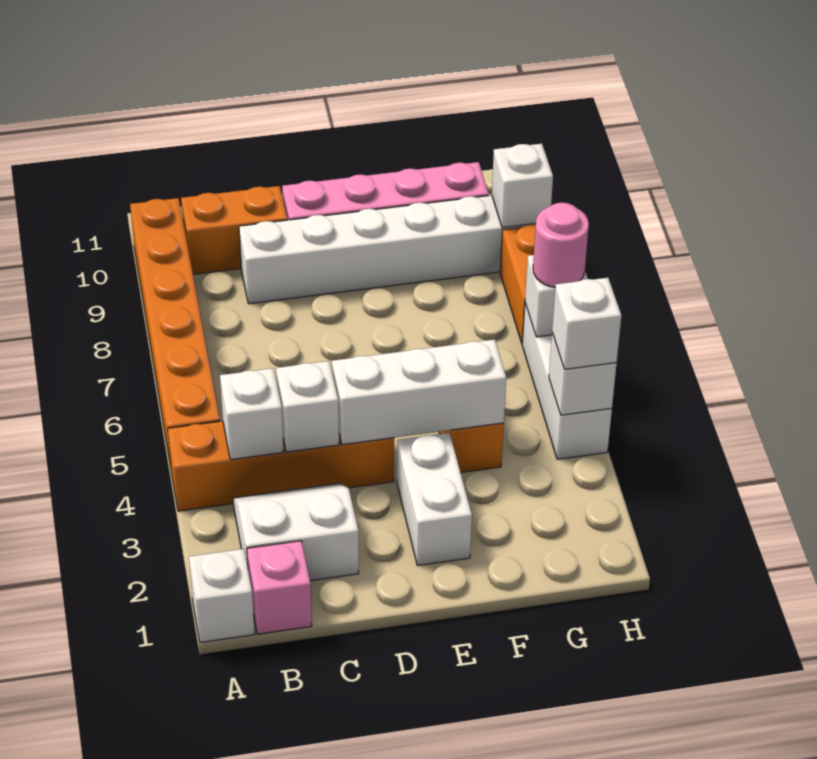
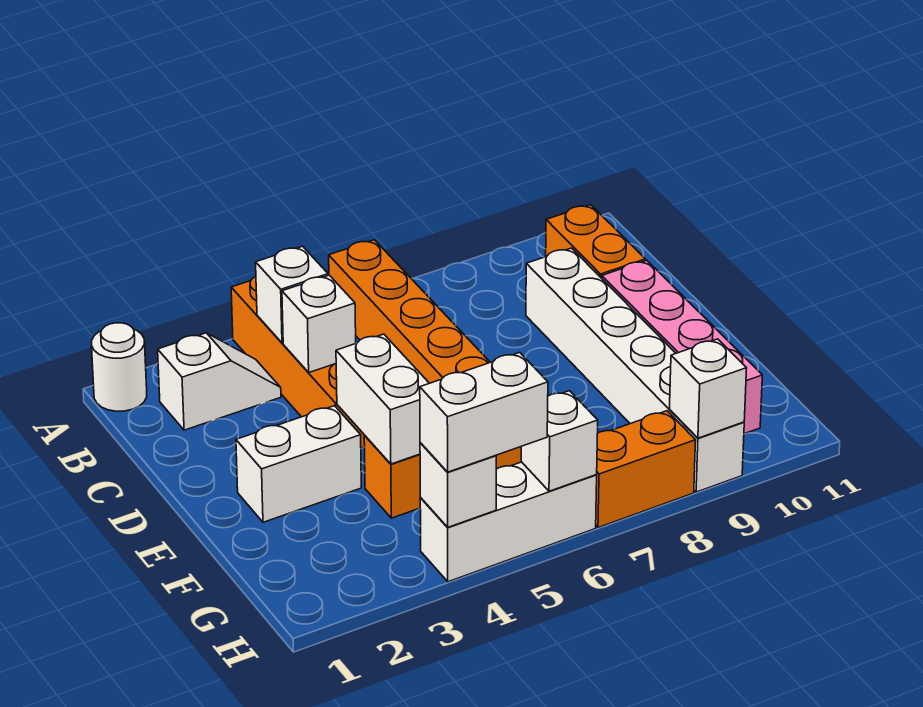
white 1x1 brick [189,549,254,642] -> white 1x1 round brick [92,323,147,411]
orange 1x6 brick [130,198,220,466] -> orange 1x6 brick turned to [329,240,521,469]
pink 1x1 brick [247,541,312,634] -> none
white 2x2 slope [233,483,359,581] -> white 1x2 slope [158,333,281,430]
white 1x3 brick [332,339,506,445] -> white 1x2 brick [336,334,429,464]
white 1x1 brick [552,278,621,369] -> white 1x2 brick [420,352,548,472]
pink 1x1 round brick [533,203,589,287] -> none

